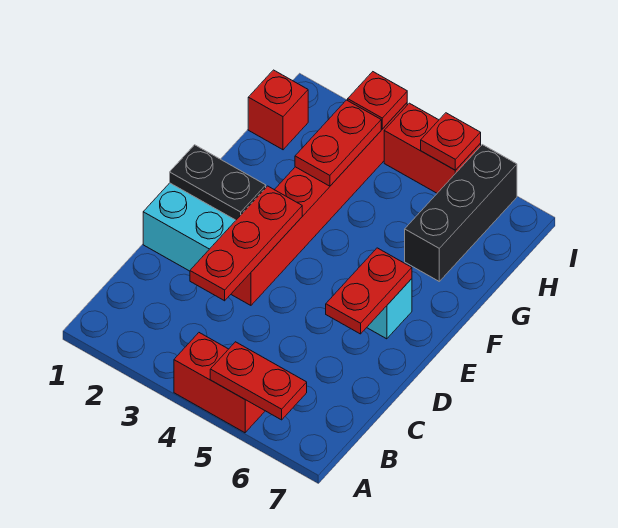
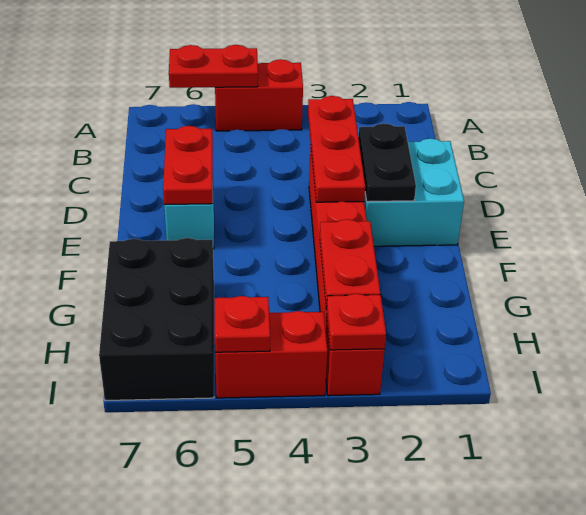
black 1x2 plate [170,145,266,220] -> black 1x2 plate turned to [358,123,416,202]
black 1x3 brick [405,145,517,281] -> black 2x3 brick [99,238,214,400]
red 1x1 brick [248,70,308,150] -> none

